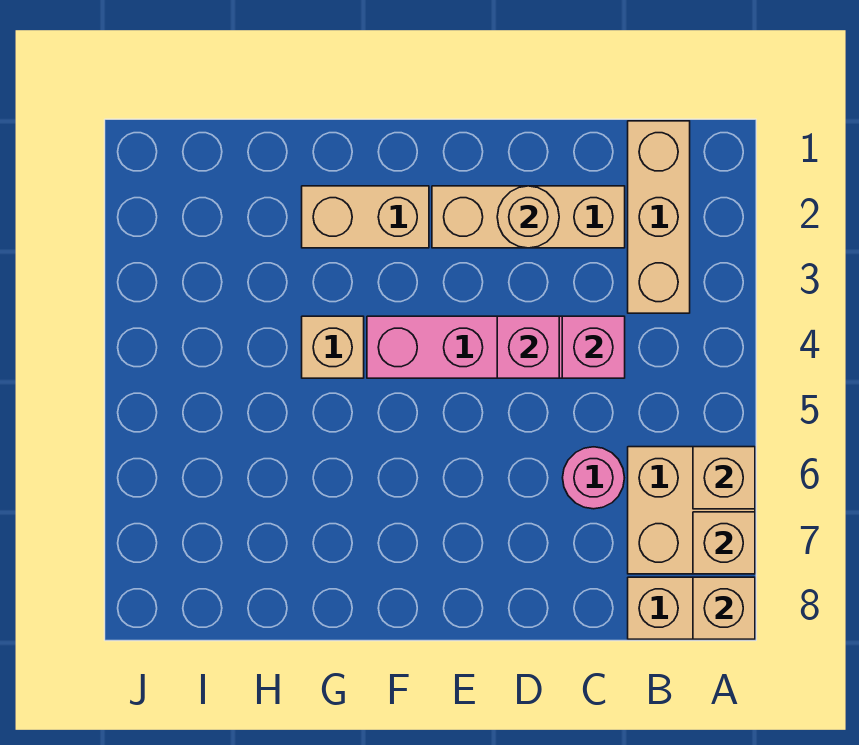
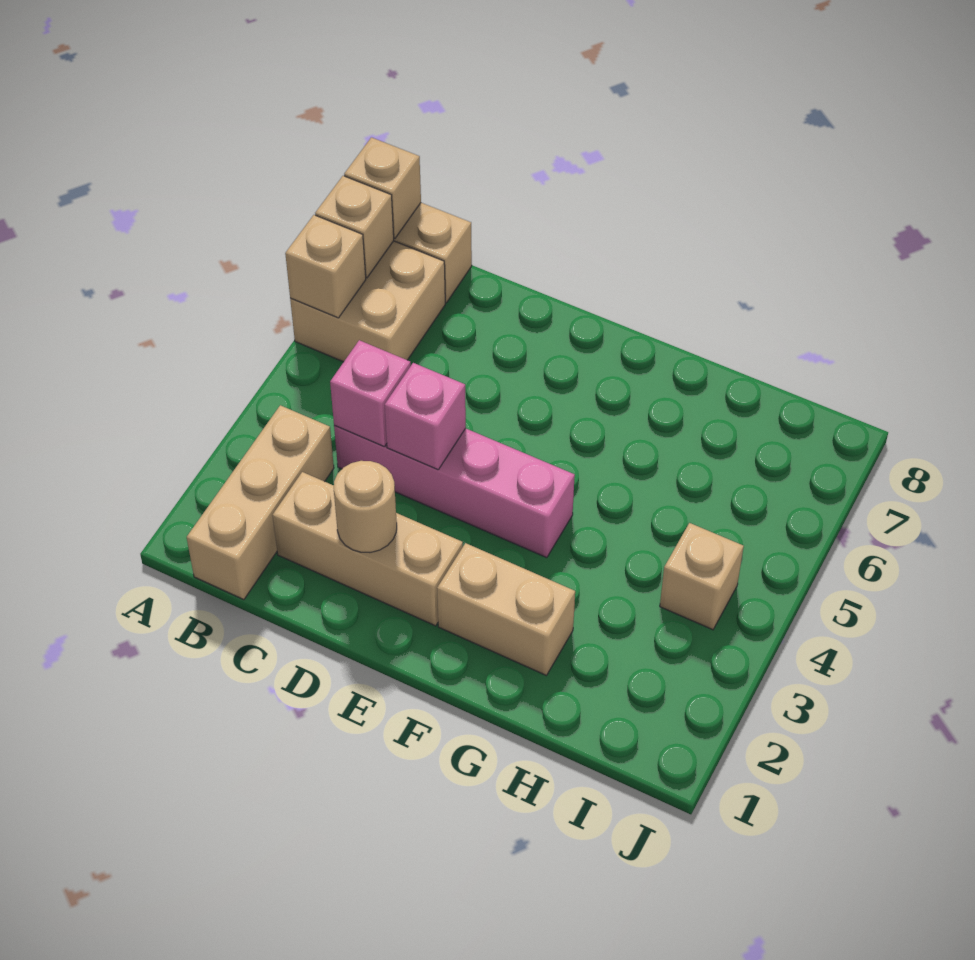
pink 1x1 round brick [563,447,624,509] -> none
tan 1x1 brick [302,316,364,378] -> tan 1x1 brick moved to [660,523,744,630]

